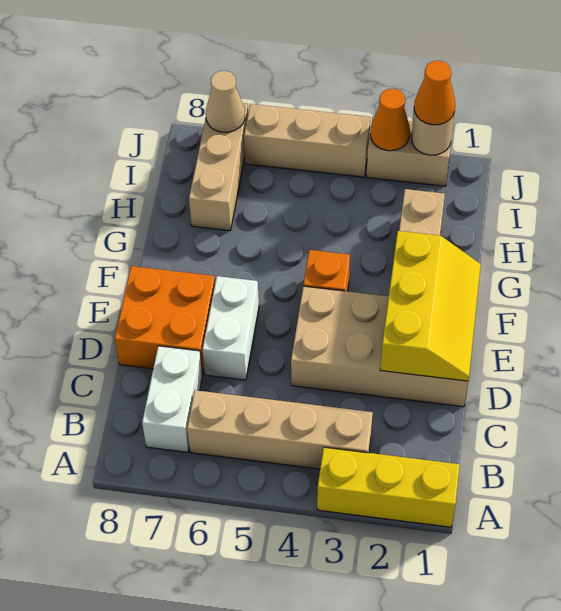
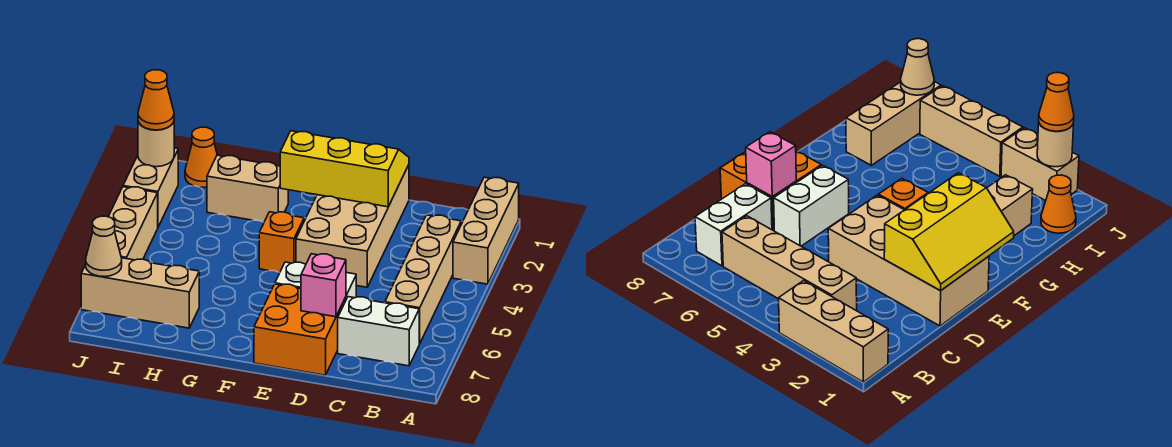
yellow 1x3 brick [317,447,460,527] -> tan 1x3 brick [453,177,519,284]
none -> pink 1x1 brick [301,254,346,317]
orange 1x1 cone [370,89,410,151] -> orange 1x1 cone moved to [185,127,217,188]

